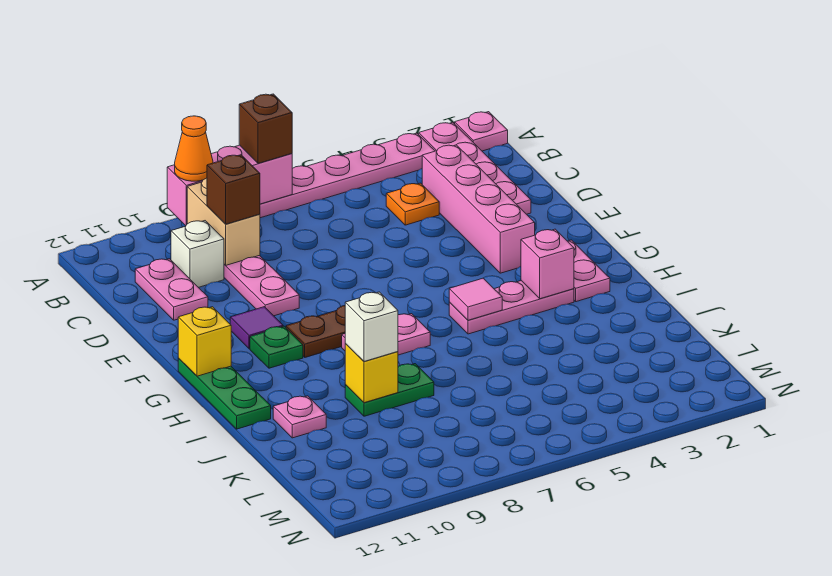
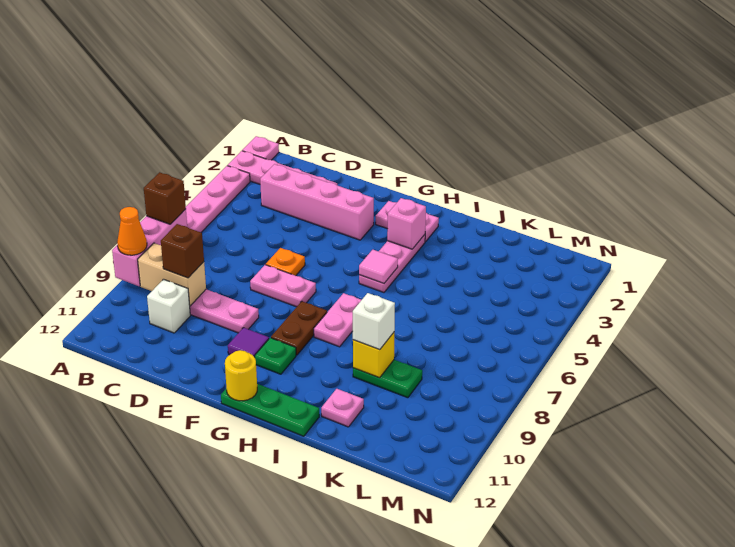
orange 1x1 plate [386,183,439,225] -> orange 1x1 plate moved to [266,248,305,276]
pink 1x2 plate [135,259,208,320] -> pink 1x2 plate moved to [250,265,316,307]
yellow 1x1 brick [178,307,231,376] -> yellow 1x1 round brick [225,350,257,401]
green 1x2 plate [345,364,434,416] -> green 1x2 plate turned to [353,360,422,398]

